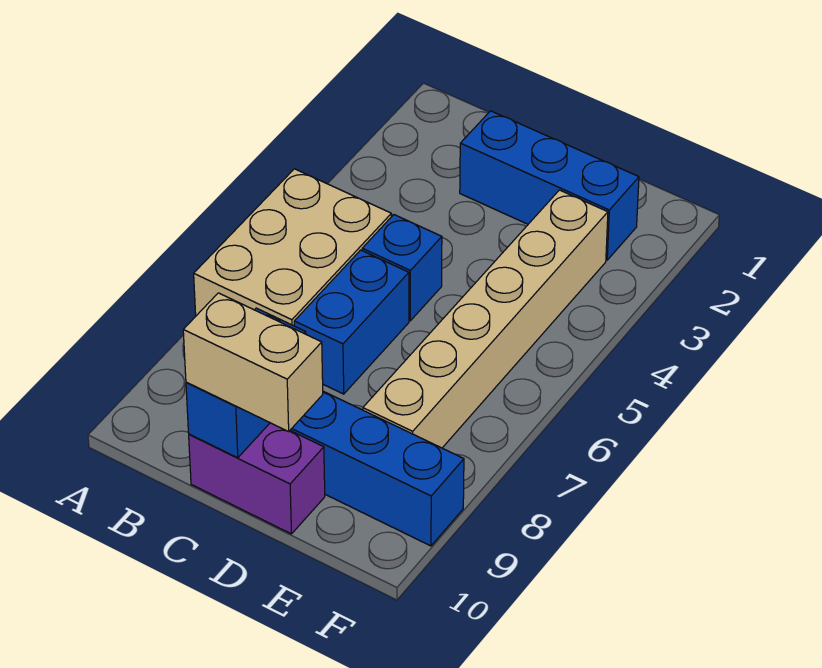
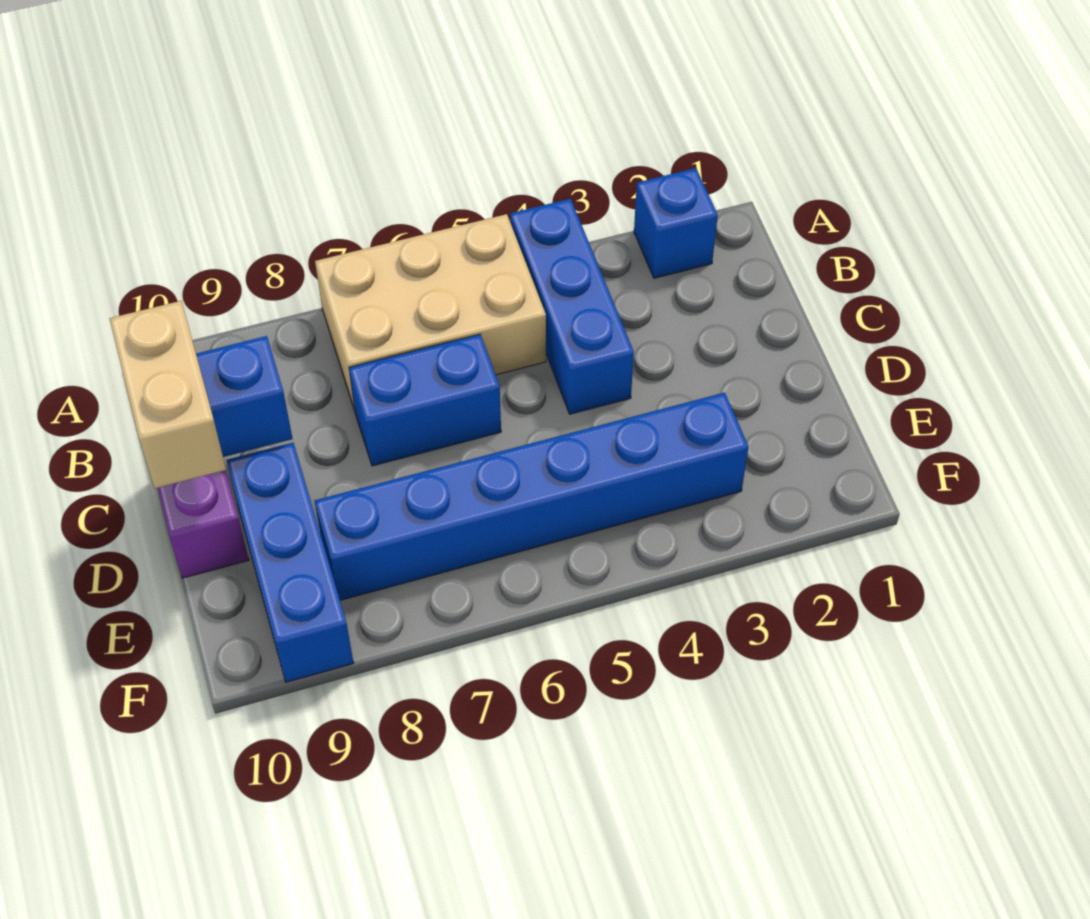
blue 1x3 brick [460,111,639,260] -> blue 1x3 brick moved to [510,199,634,414]
blue 1x1 brick [362,215,442,321] -> blue 1x1 brick moved to [634,168,718,278]
tan 1x6 brick [363,190,608,448] -> blue 1x6 brick [314,393,748,600]

